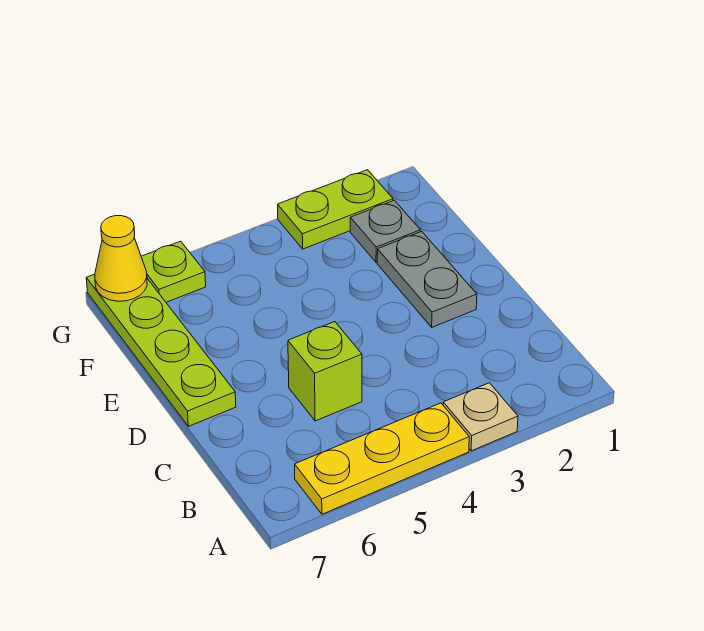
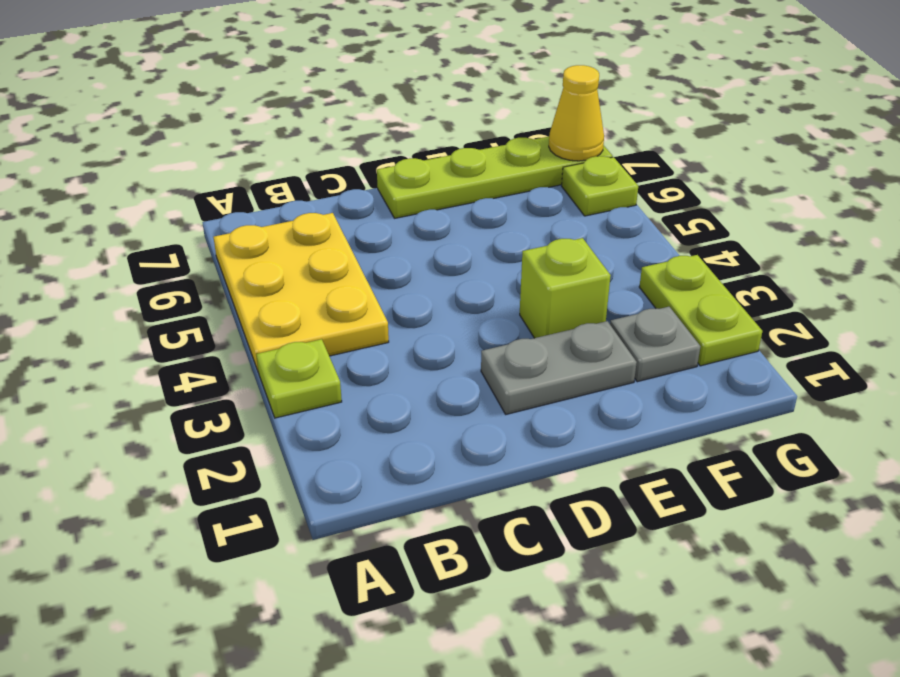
tan 1x1 plate [443,383,518,451] -> lime 1x1 plate [256,339,342,418]
yellow 1x3 plate [295,403,469,514] -> yellow 2x3 plate [213,213,389,372]
lime 1x1 brick [288,322,362,421] -> lime 1x1 brick moved to [520,238,611,338]

